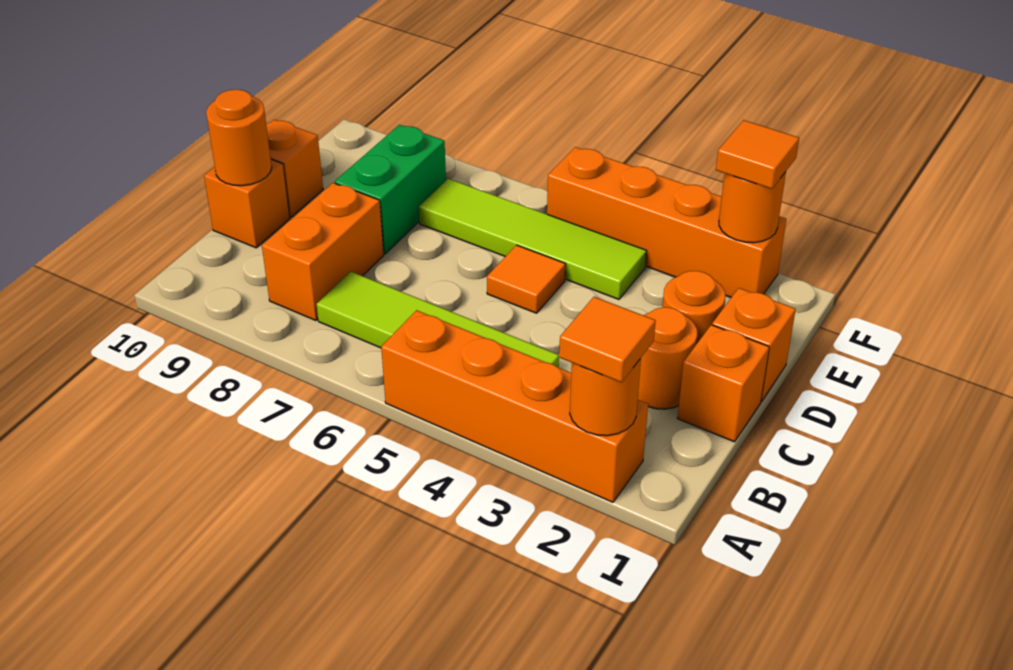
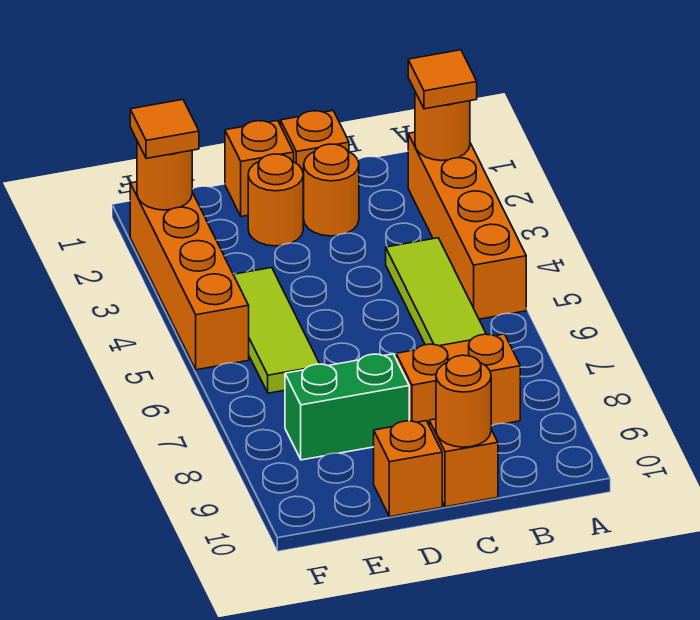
orange 1x1 tile [487,245,566,313] -> none
lime 1x4 tile [419,179,647,299] -> lime 1x3 tile [233,268,319,393]

